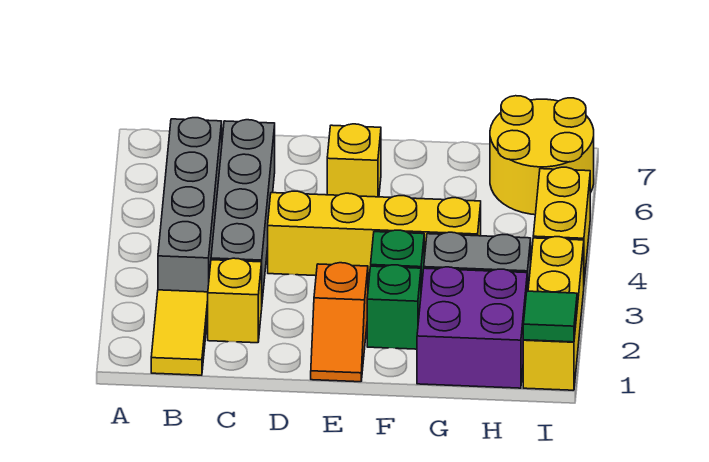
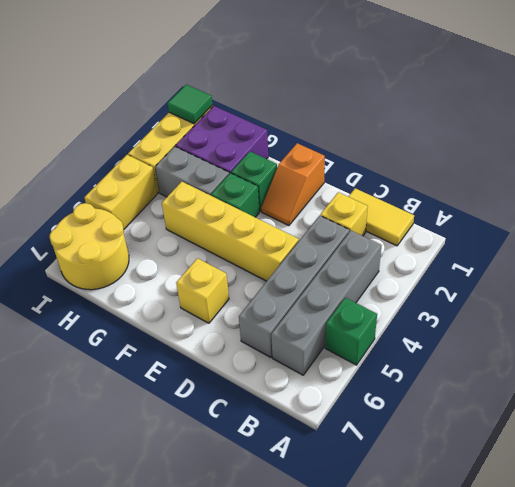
none -> green 1x1 brick [325,298,377,365]
yellow 1x2 tile [151,290,208,375] -> yellow 1x2 tile turned to [348,188,414,246]
orange 1x2 slope [311,263,368,382] -> orange 1x2 slope turned to [261,143,325,226]

